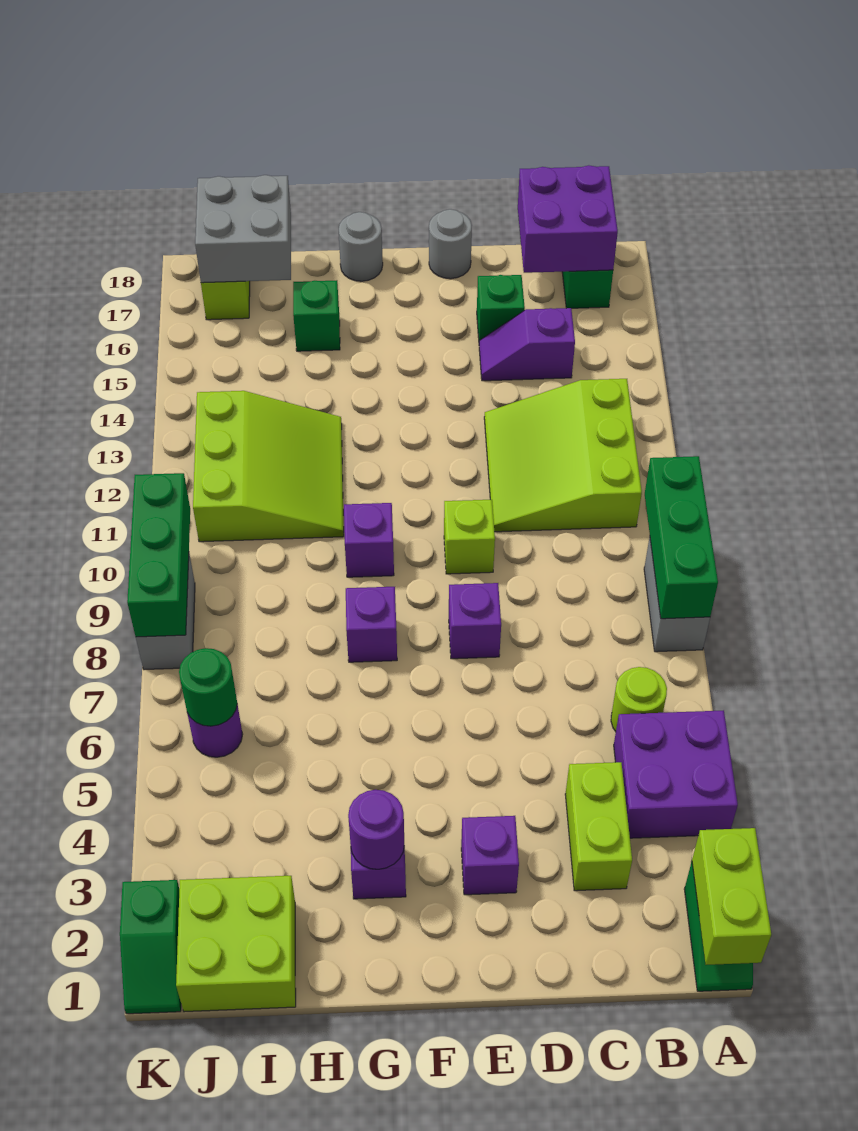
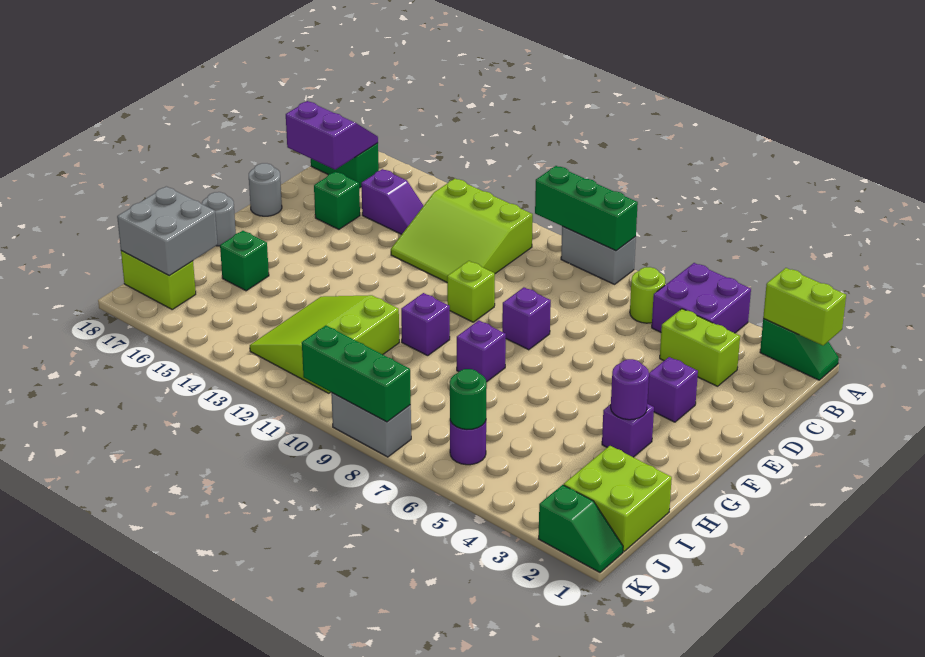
purple 2x2 brick [518,165,618,273] -> purple 2x2 slope [286,101,378,170]
purple 1x2 slope [479,308,575,381] -> purple 1x2 slope turned to [361,169,423,234]
lime 3x3 slope [193,391,344,542] -> lime 3x3 slope turned to [250,295,399,393]

